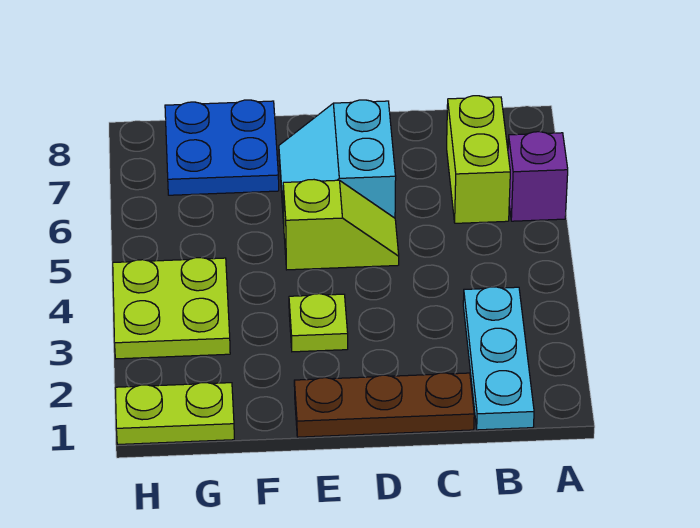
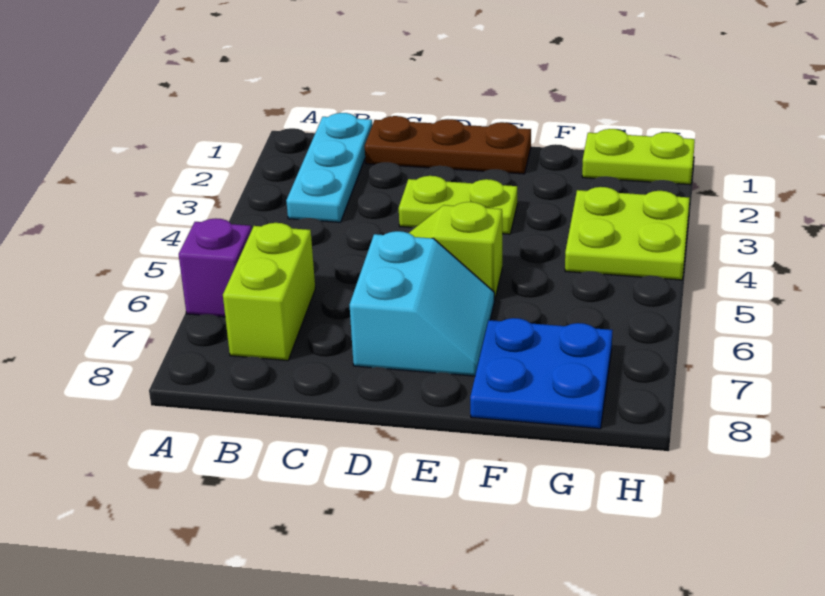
lime 1x1 plate [289,294,348,352] -> lime 1x2 plate [399,176,517,234]

